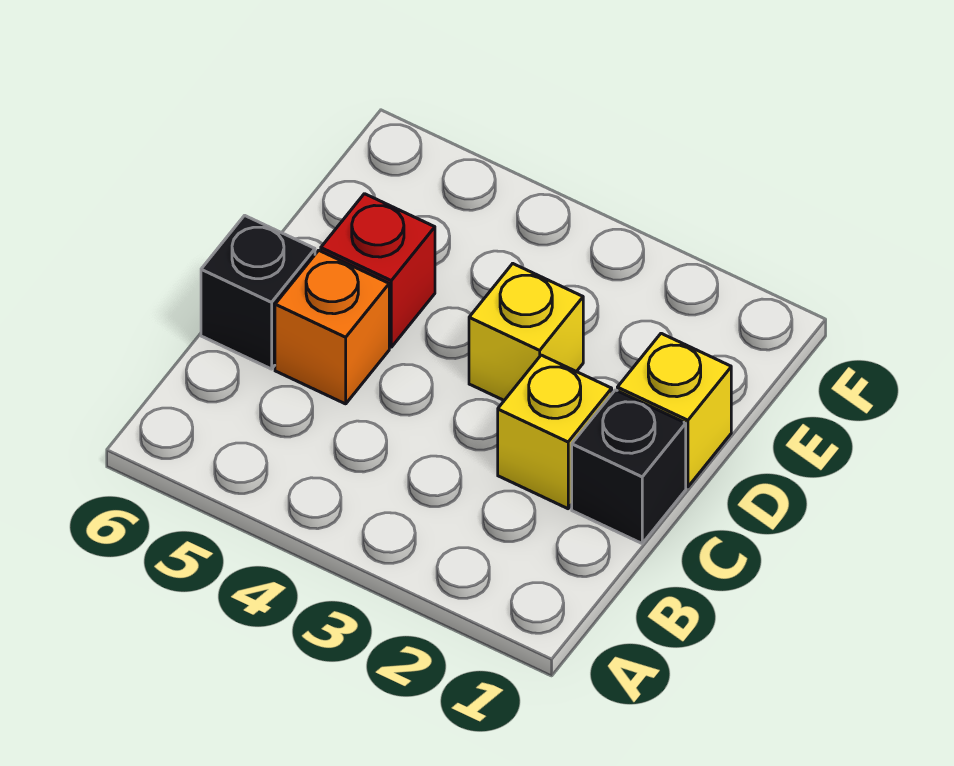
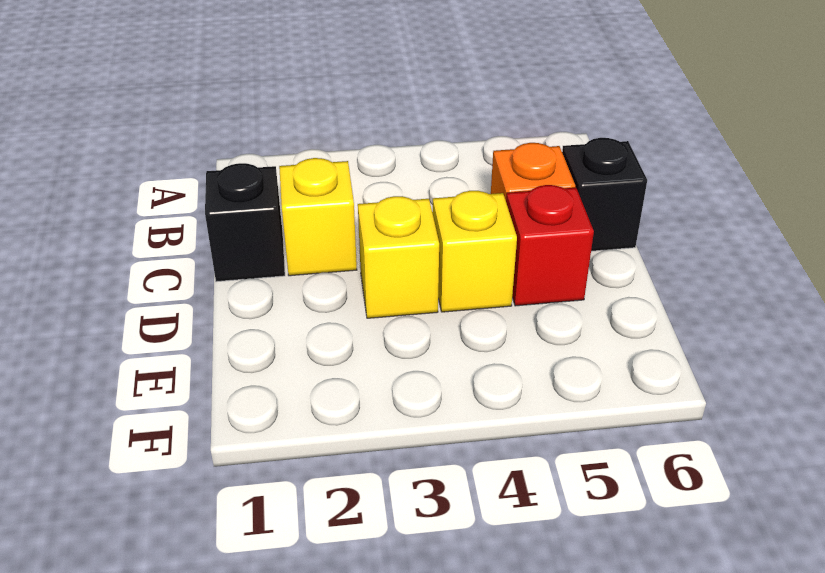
yellow 1x1 brick [617,333,731,487] -> yellow 1x1 brick moved to [432,191,517,312]

